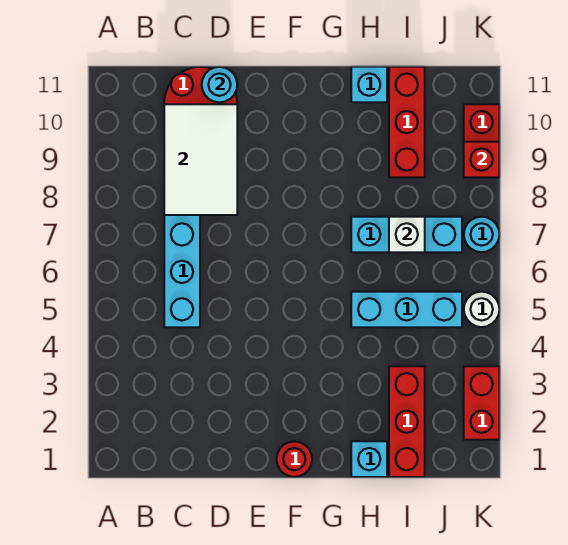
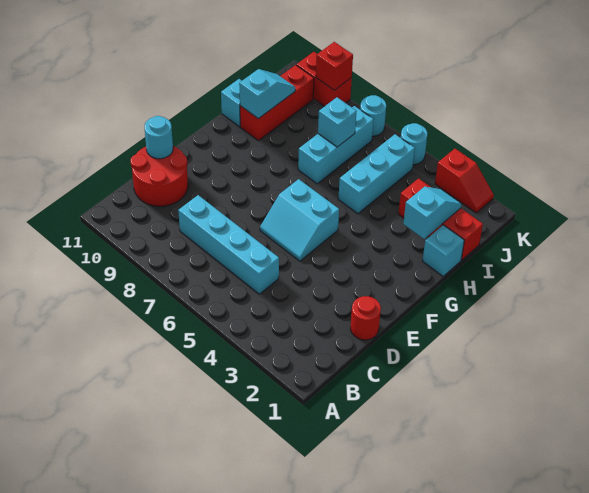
white 2x3 tile [164,104,237,215] -> none
none -> cyan 2x2 slope [260,179,339,261]
red 1x1 round brick [277,441,312,477] -> red 1x1 round brick moved to [351,296,381,340]
none -> cyan 1x2 slope [403,187,461,239]
none -> cyan 1x2 slope [239,69,295,119]
white 1x1 brick [389,217,425,252] -> cyan 1x1 brick [318,97,357,147]
red 1x3 brick [389,67,425,177] -> red 1x3 brick turned to [240,65,314,141]
red 1x2 brick [464,366,499,440] -> red 1x2 slope [435,149,494,213]
white 1x1 round brick [464,292,499,327] -> cyan 1x1 round brick [401,123,427,165]

